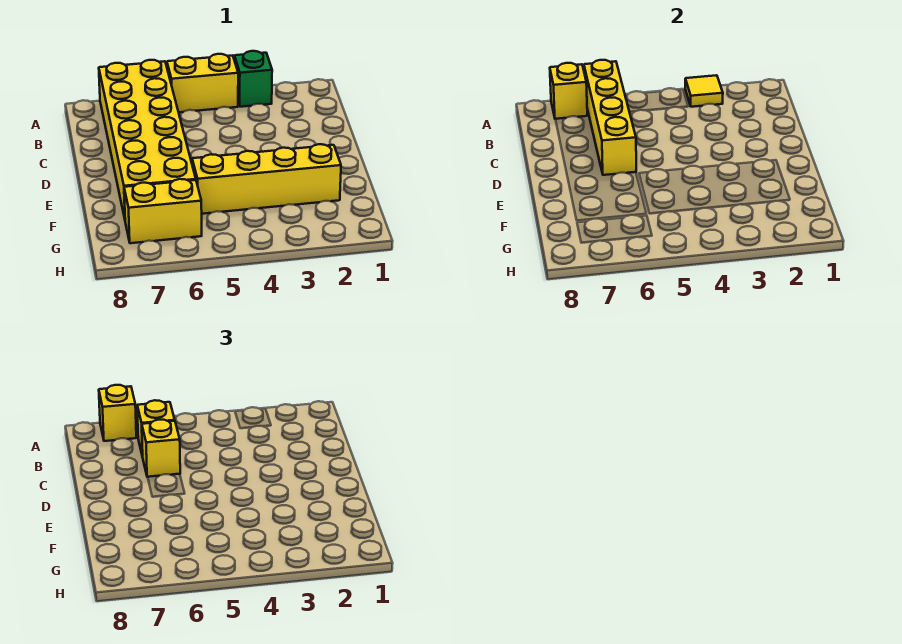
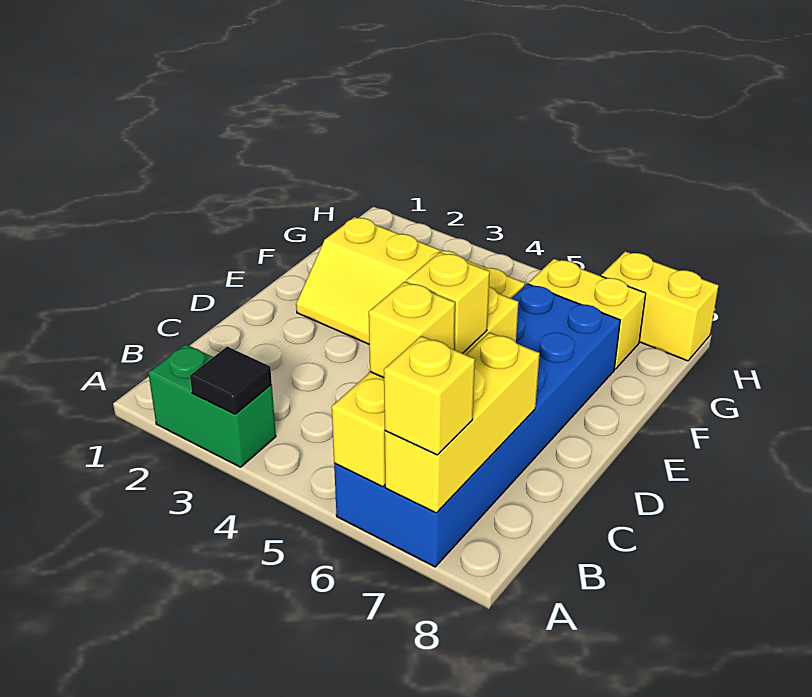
green 1x1 brick [234,51,272,107] -> green 1x2 brick [148,344,276,467]
yellow 1x1 tile [685,75,723,107] -> black 1x1 tile [190,347,272,414]
yellow 1x2 brick [167,54,238,112] -> yellow 1x2 brick moved to [601,251,719,361]
yellow 2x6 brick [99,60,196,218] -> blue 2x6 brick [334,284,620,567]
yellow 1x1 brick [550,63,587,119] -> yellow 1x3 brick [385,332,540,513]

